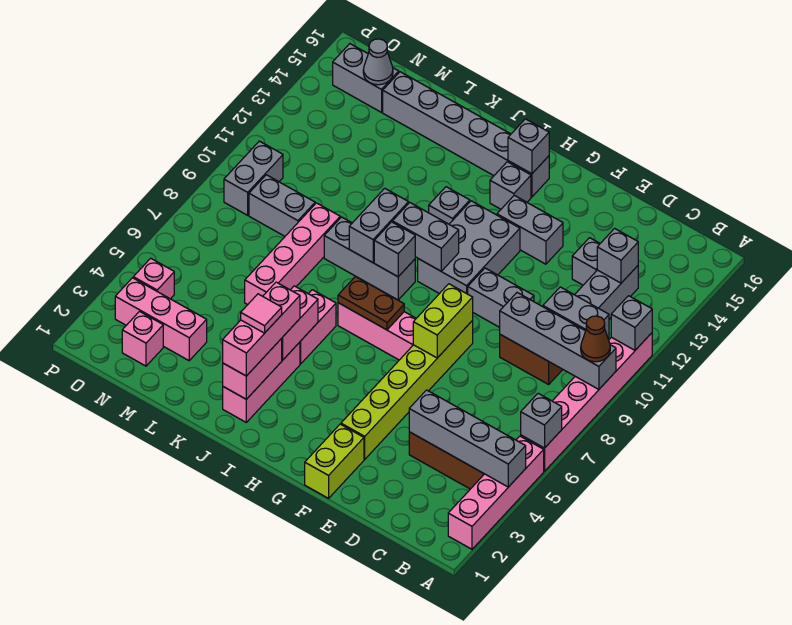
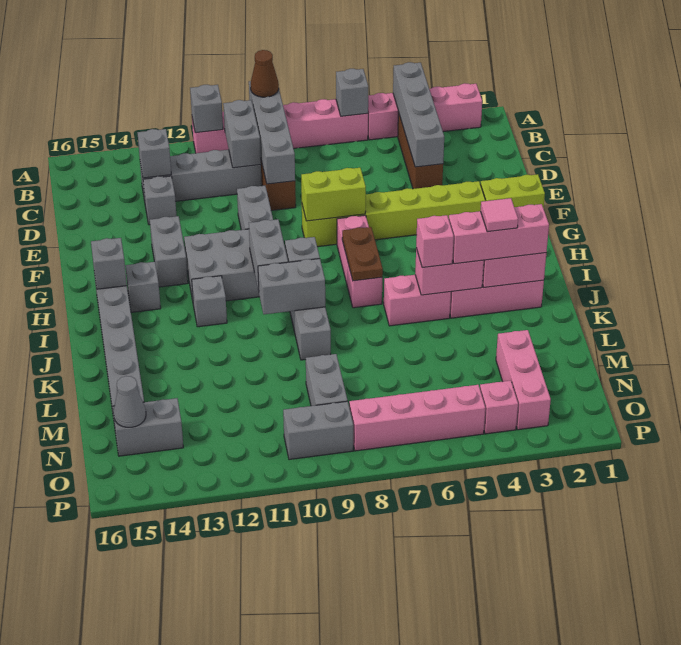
pink 1x4 brick [245,203,340,305] -> pink 1x4 brick moved to [349,385,485,451]
pink 1x1 brick [122,311,163,366] -> pink 1x1 brick moved to [416,215,454,268]
grey 1x2 brick [333,44,399,112] -> grey 1x2 brick turned to [113,398,183,456]

